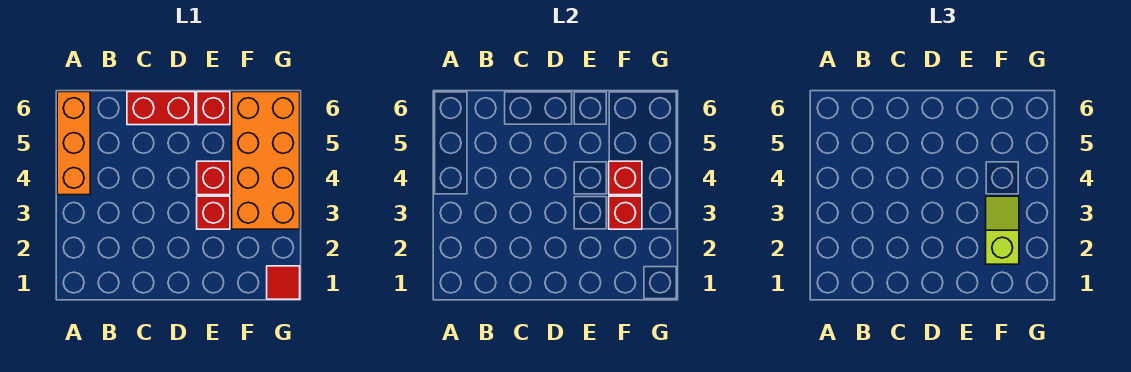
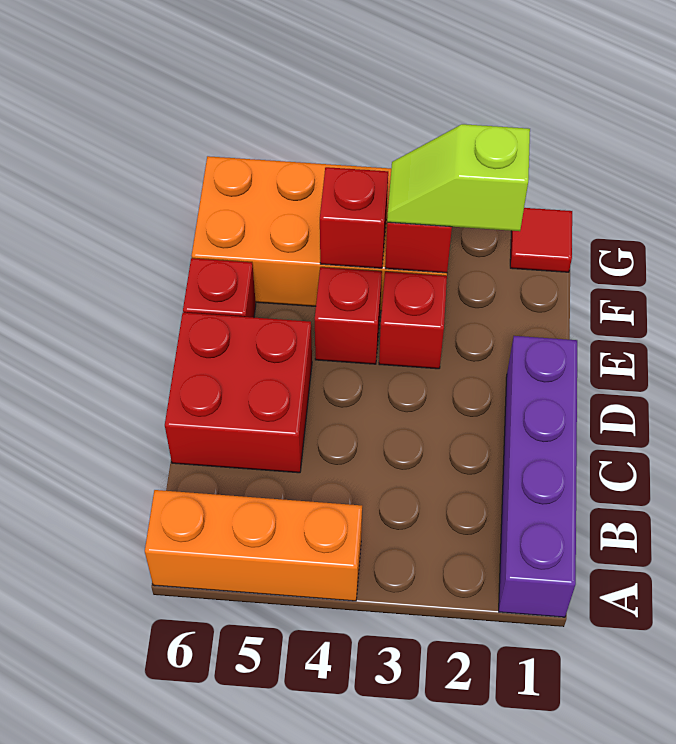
none -> purple 1x4 brick [499,336,577,617]
red 1x2 brick [127,92,195,125] -> red 2x2 brick [165,313,312,473]

